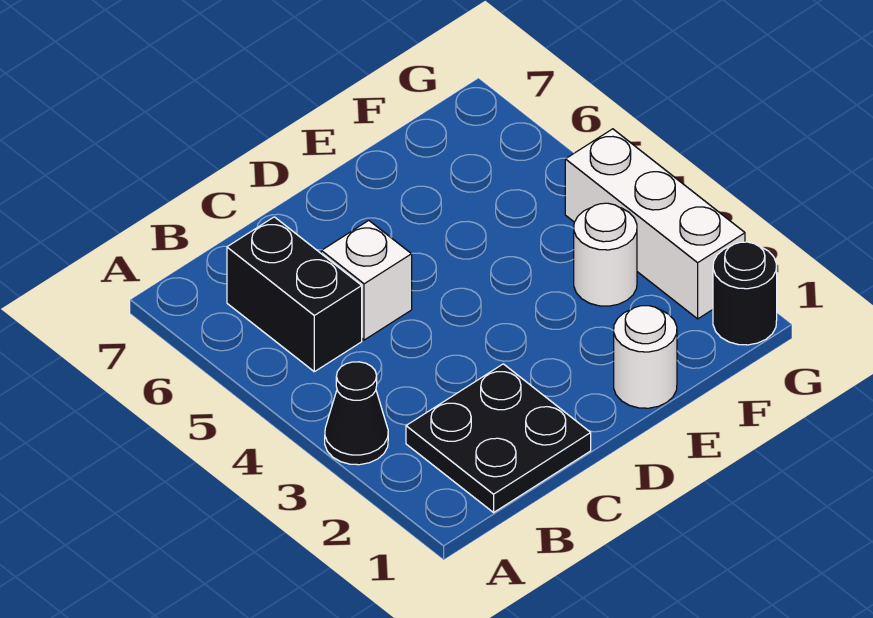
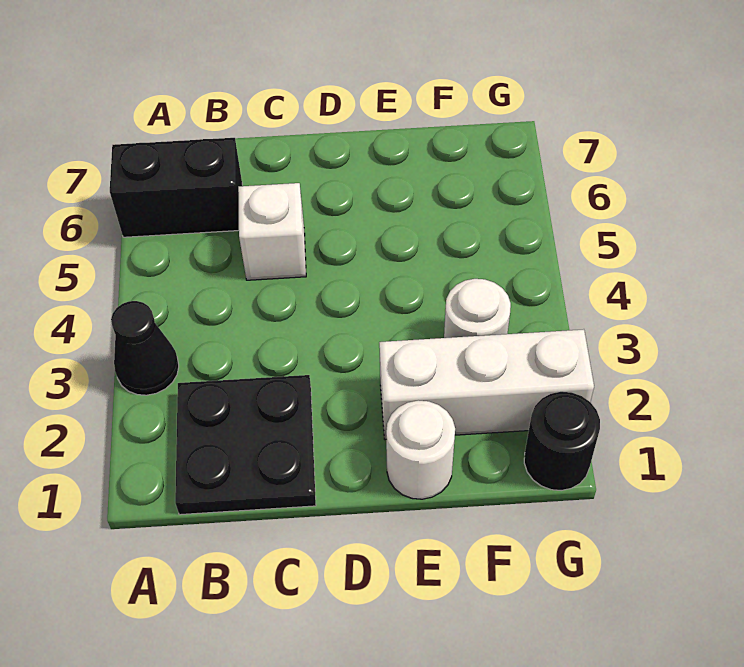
black 1x2 brick [227,217,362,372] -> black 1x2 brick turned to [110,138,242,237]
white 1x3 brick [565,129,745,319] -> white 1x3 brick turned to [379,329,594,439]

